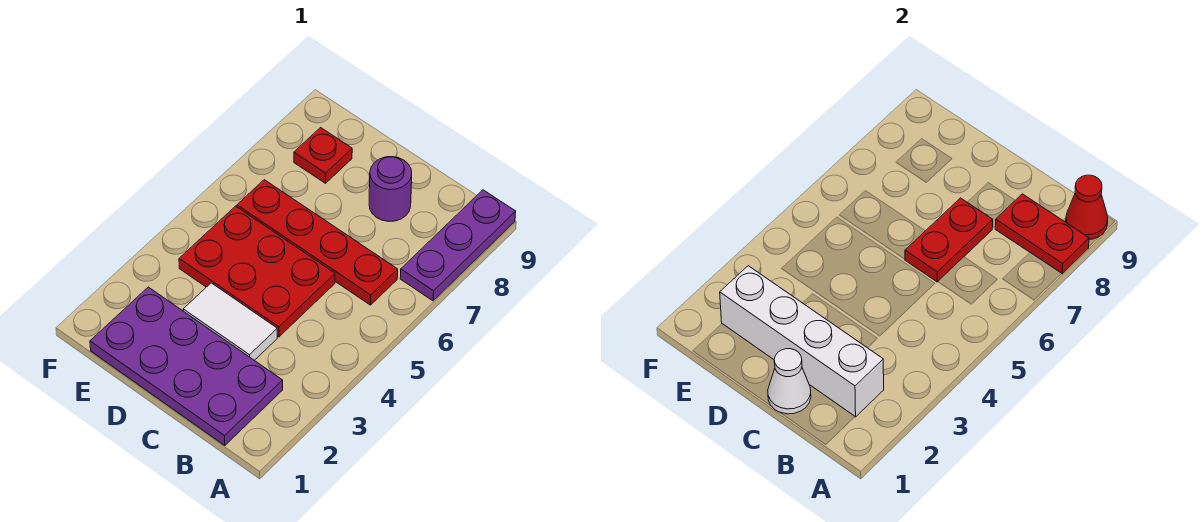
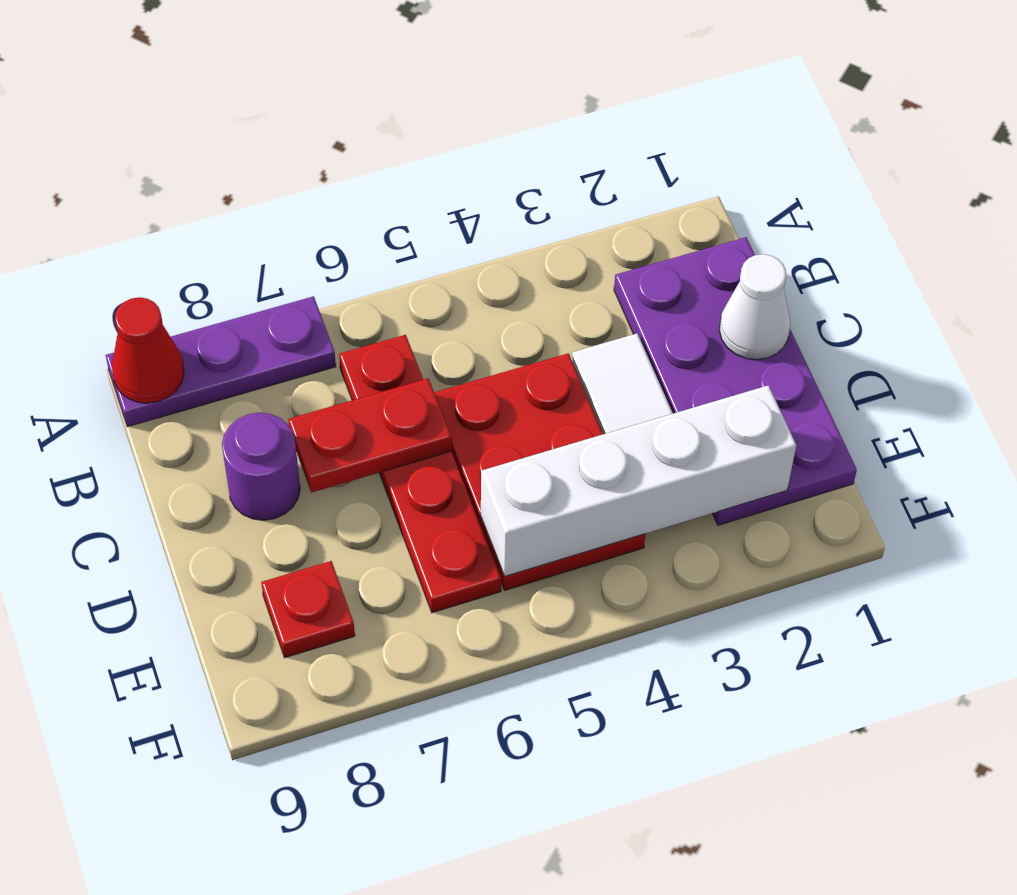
red 1x2 plate [995,194,1089,274] -> none
white 1x4 brick [720,266,884,417] -> white 1x4 brick turned to [481,385,796,576]

